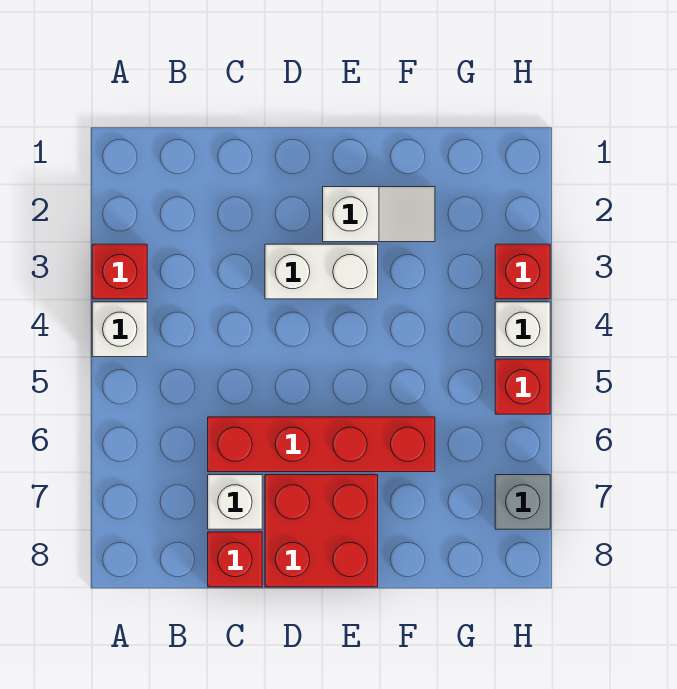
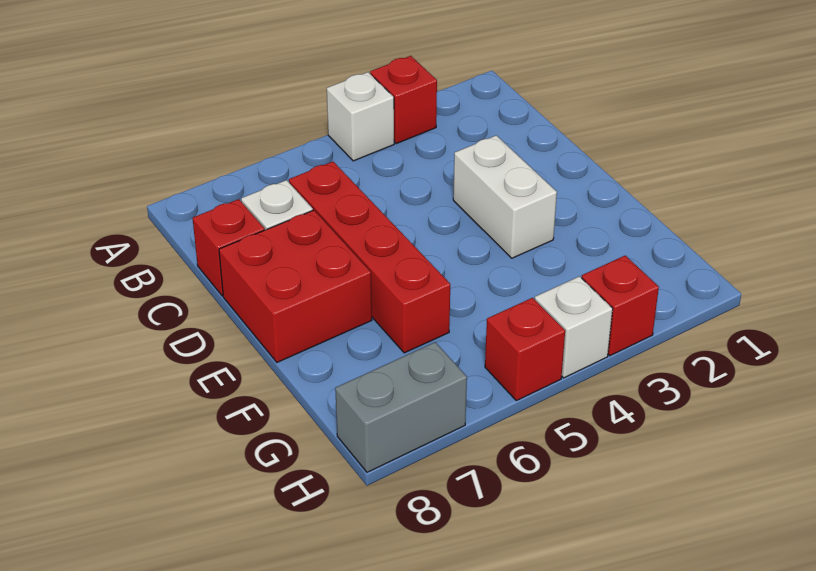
white 1x2 slope [323,187,435,242] -> none
grey 1x1 brick [495,475,550,529] -> grey 1x2 brick [335,342,467,472]

